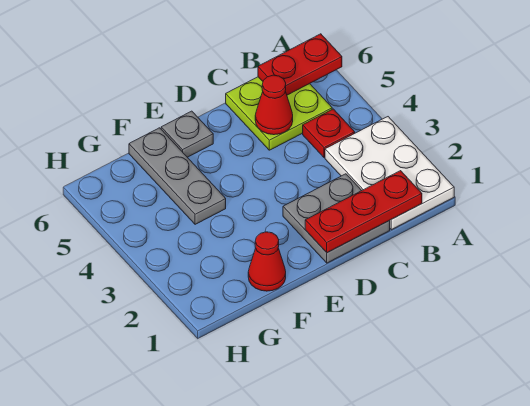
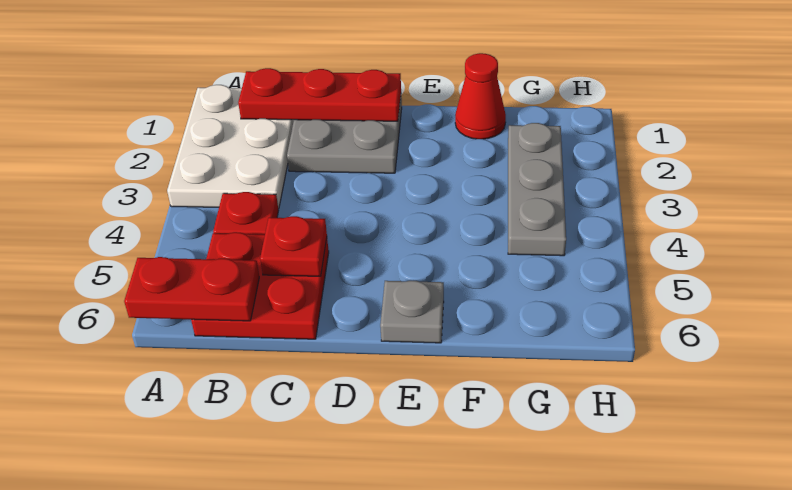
lime 2x2 plate [226,77,332,150] -> red 2x2 plate [191,232,329,339]
red 1x1 cone [255,75,293,135] -> red 1x1 plate [260,216,327,276]
grey 1x3 plate [129,128,226,224] -> grey 1x3 plate moved to [508,123,566,256]

